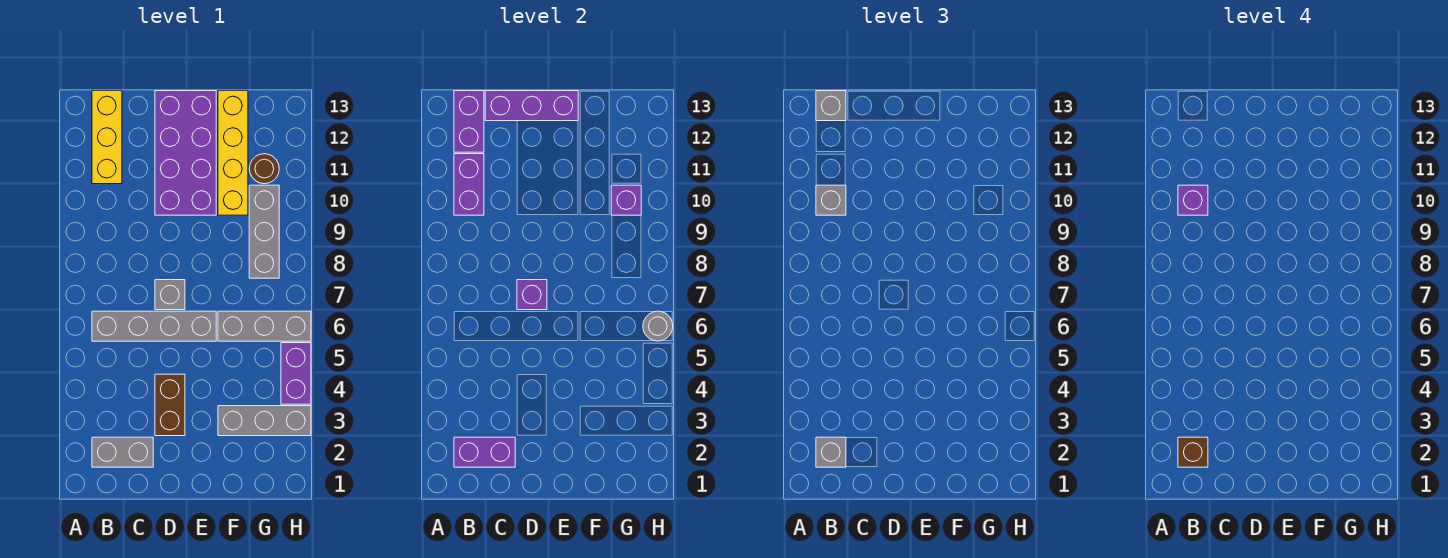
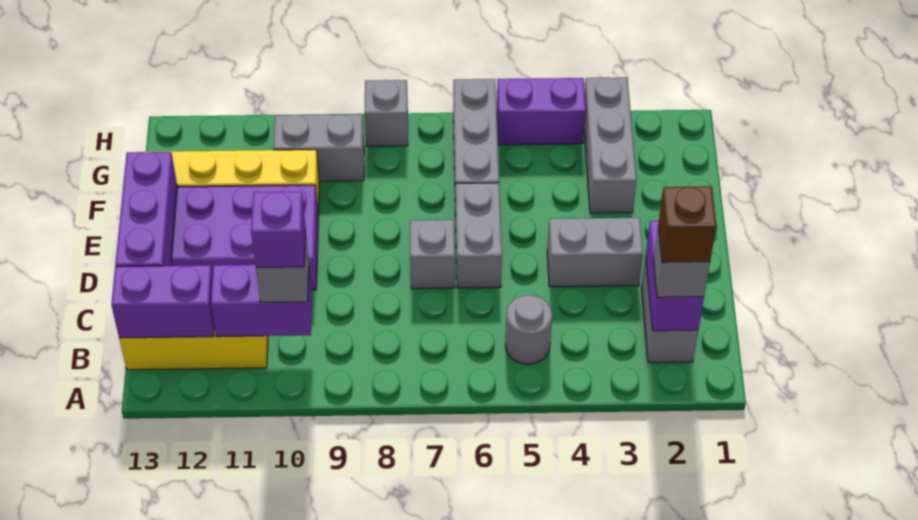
grey 1x4 brick [92,311,216,341] -> grey 1x2 brick [455,183,502,288]
grey 1x1 brick [816,91,846,121] -> grey 1x1 brick moved to [365,80,408,146]
brown 1x2 brick [155,374,185,436] -> grey 1x2 brick [547,218,643,287]
purple 1x1 brick [517,280,547,310] -> none
grey 1x3 brick [249,185,279,278] -> grey 1x2 brick [274,114,364,181]
purple 1x1 brick [611,185,641,215] -> none
brown 1x1 round brick [249,154,279,184] -> none
grey 1x1 round brick [643,311,673,341] -> grey 1x1 round brick moved to [505,295,552,364]

